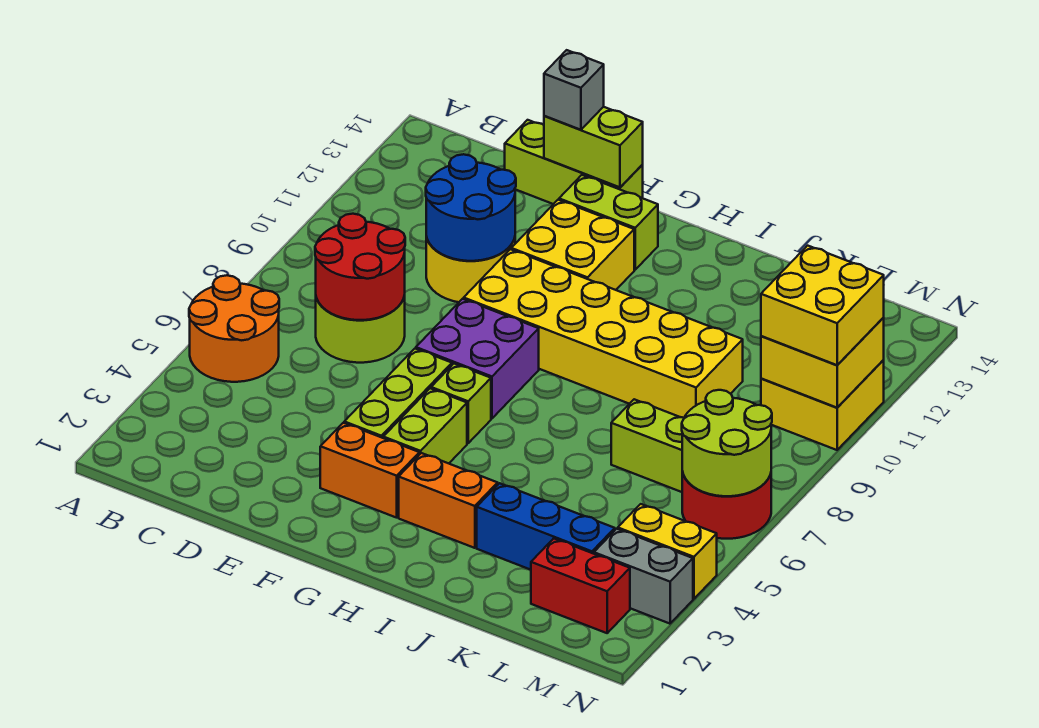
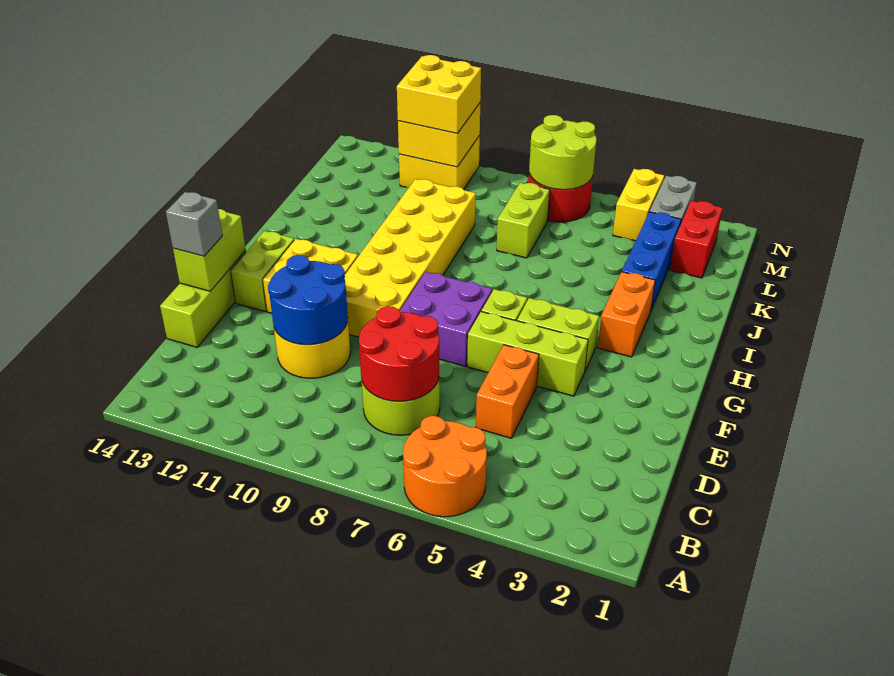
orange 1x2 brick [320,423,419,518] -> orange 1x2 brick moved to [476,345,539,438]

